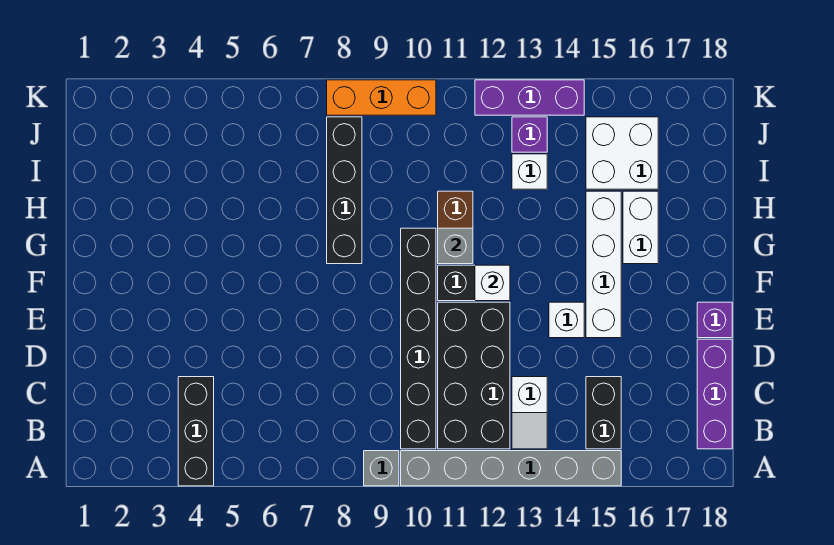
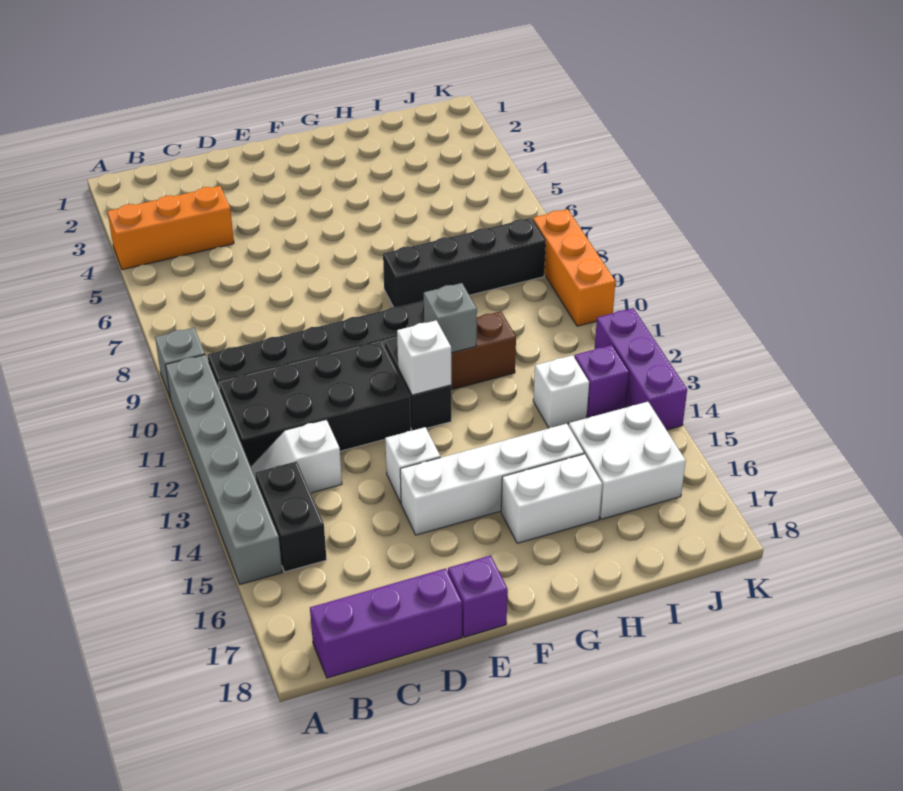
black 1x3 brick [178,377,214,486] -> orange 1x3 brick [107,186,234,270]
black 1x2 brick [586,377,621,449] -> black 1x2 brick turned to [255,461,327,572]

